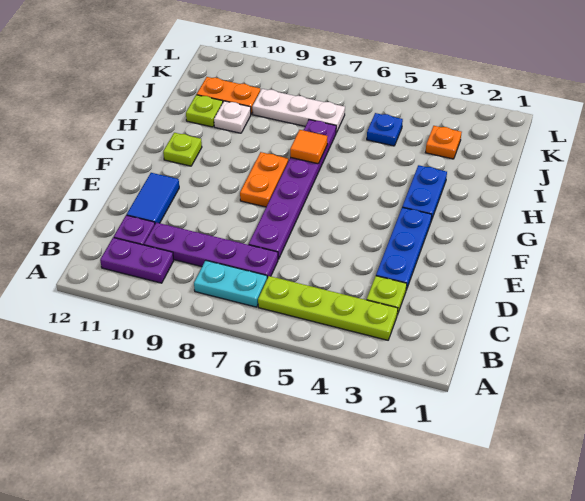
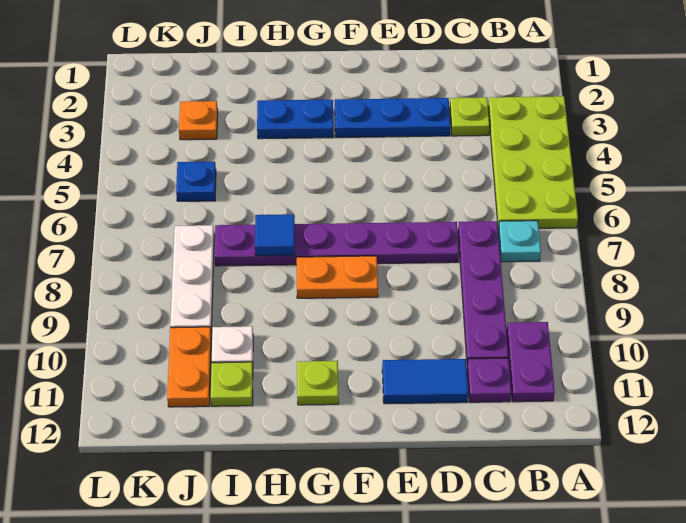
lime 1x4 plate [258,276,398,340] -> lime 2x4 plate [488,96,578,228]
cyan 1x2 plate [194,260,267,307] -> cyan 1x1 plate [498,221,541,262]
orange 1x1 tile [290,130,327,164] -> blue 1x1 tile [255,214,295,256]

